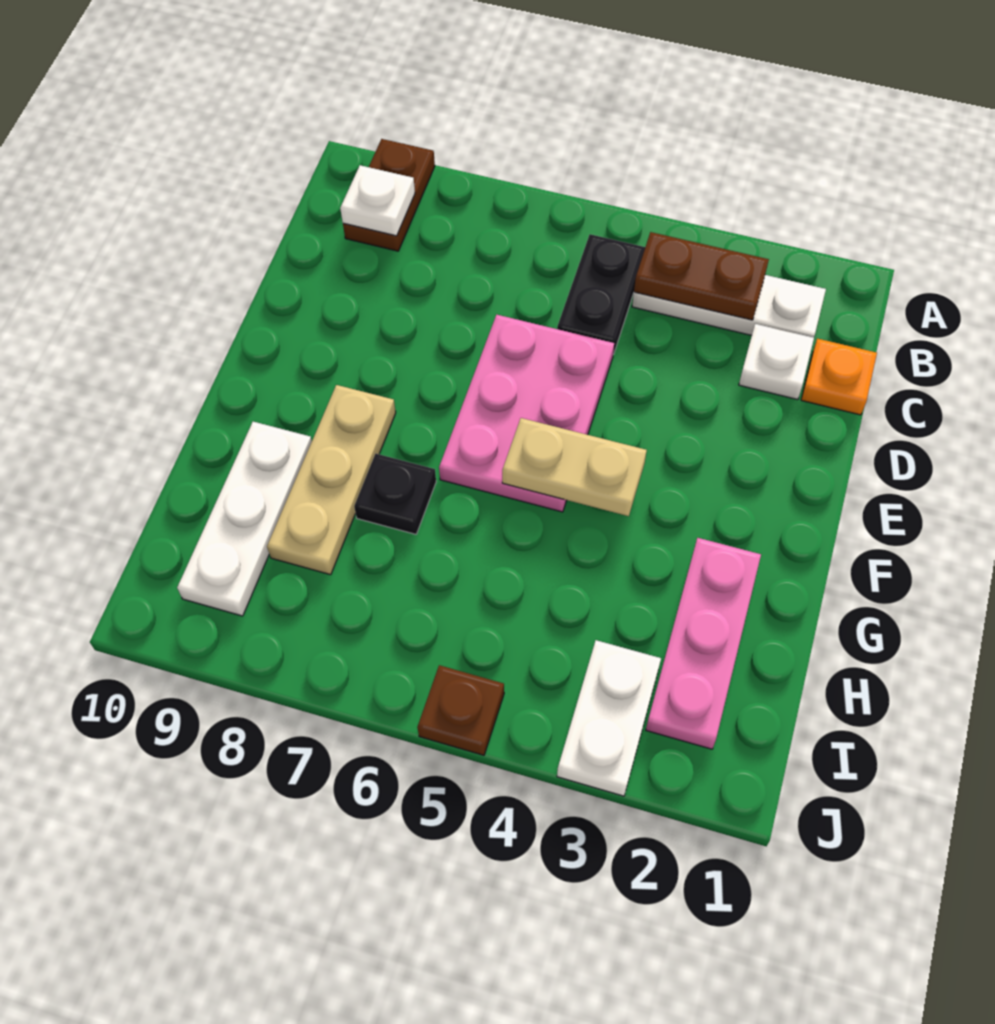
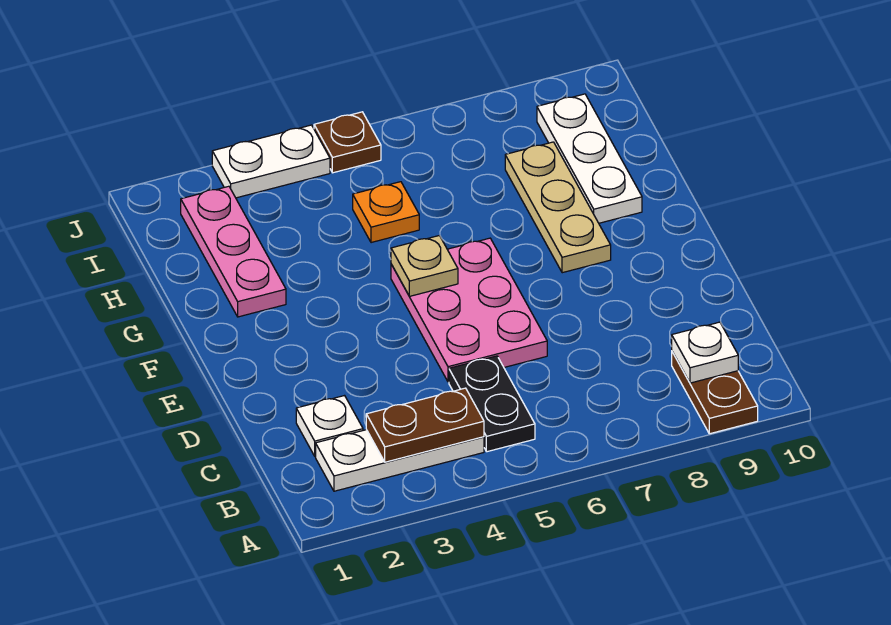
orange 1x1 plate [801,339,877,415] -> orange 1x1 plate moved to [353,182,419,243]
tan 1x2 plate [502,418,647,516] -> tan 1x1 plate [391,236,458,296]
black 1x1 plate [354,454,436,534] -> none
white 1x2 plate [557,640,661,796] -> white 1x2 plate turned to [212,125,330,198]

